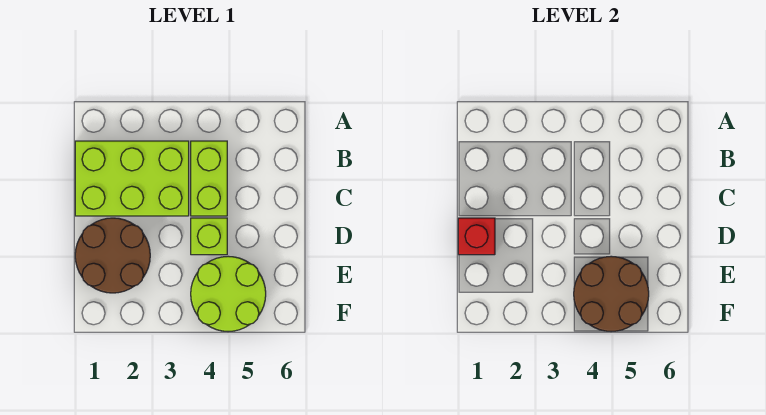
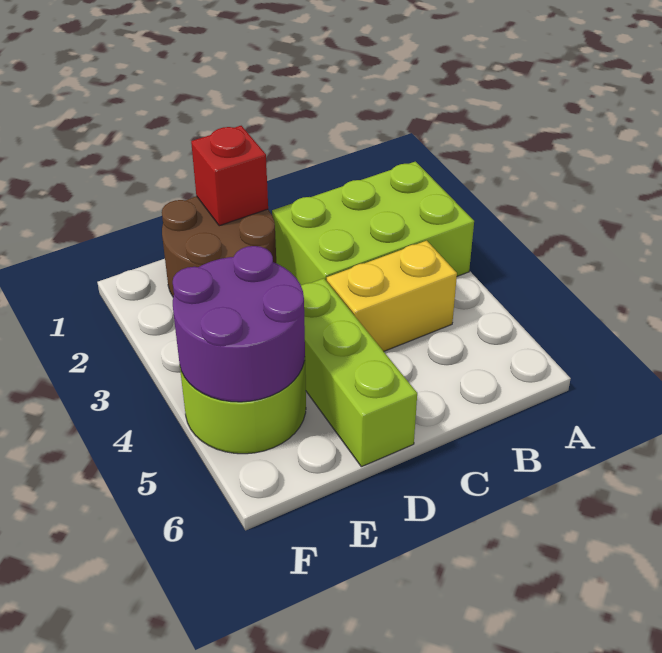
lime 2x3 brick [75,141,189,216] -> lime 2x3 brick turned to [272,162,474,285]
lime 1x2 brick [191,141,227,216] -> yellow 1x2 brick [327,241,457,351]
lime 1x1 brick [191,218,227,255] -> lime 1x3 brick [301,278,417,467]
brown 2x2 round brick [574,256,649,332] -> purple 2x2 round brick [173,246,305,402]

